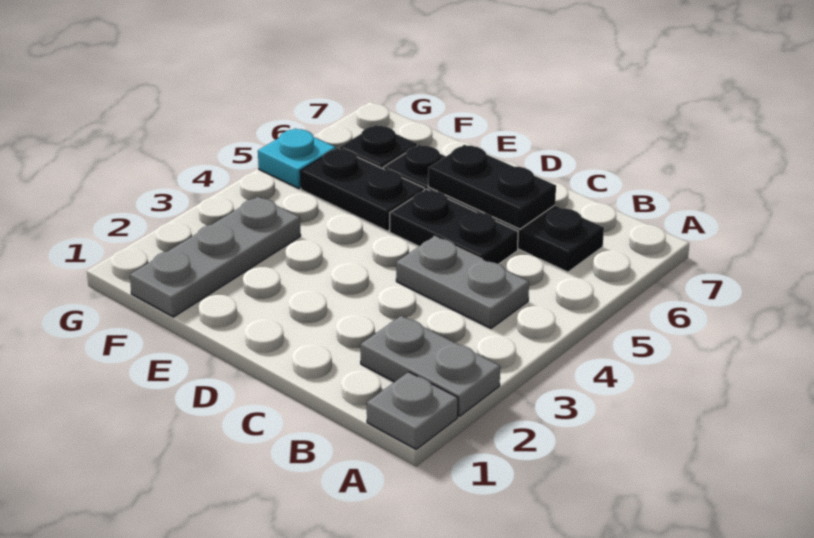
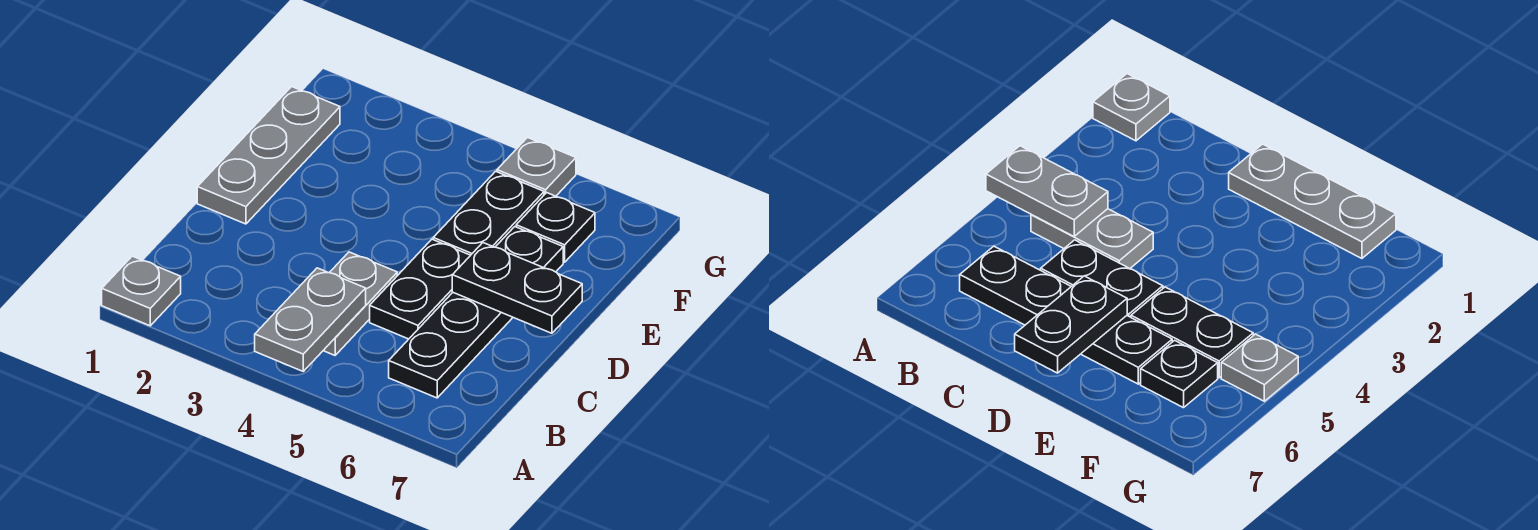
grey 1x2 plate [361,316,500,416] -> grey 1x2 plate moved to [255,268,366,371]
black 1x2 plate [428,145,556,229] -> black 1x2 plate turned to [452,243,582,333]
grey 1x3 plate [130,197,301,317] -> grey 1x3 plate turned to [197,87,340,224]
cyan 1x1 plate [258,128,336,189] -> grey 1x1 plate [497,137,576,196]

